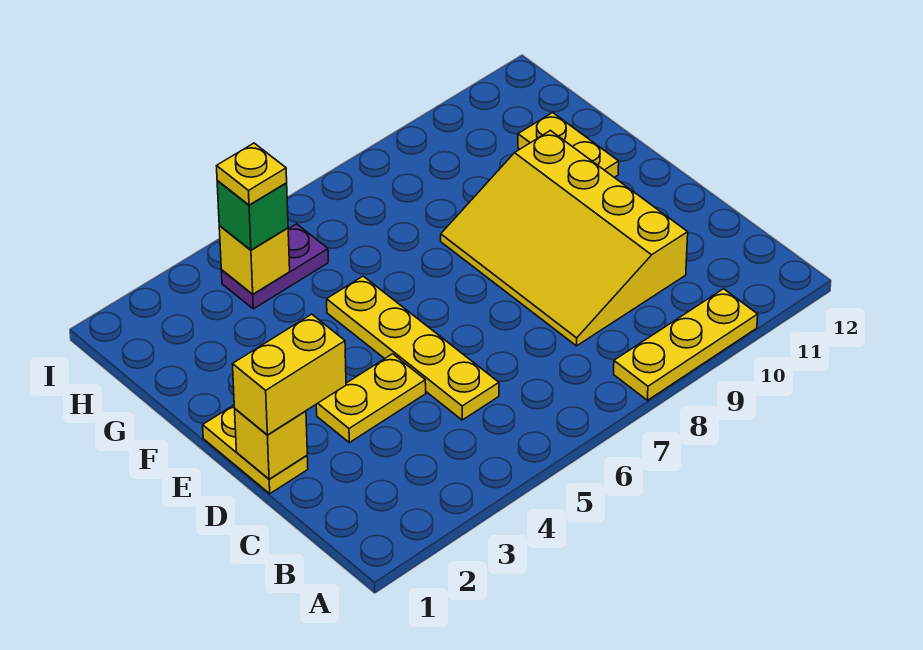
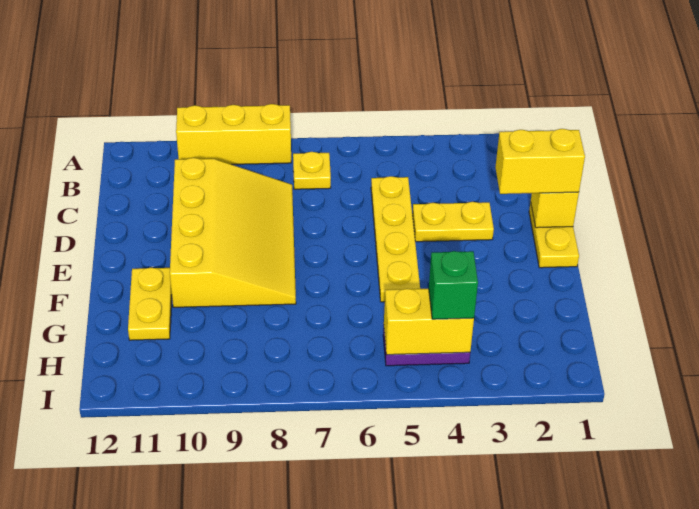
yellow 1x3 plate [614,289,758,400] -> yellow 1x3 brick [176,104,291,164]
yellow 1x1 brick [219,226,290,294] -> yellow 1x2 brick [384,289,474,355]
yellow 1x1 plate [217,143,287,205] -> yellow 1x1 plate moved to [293,152,331,189]

